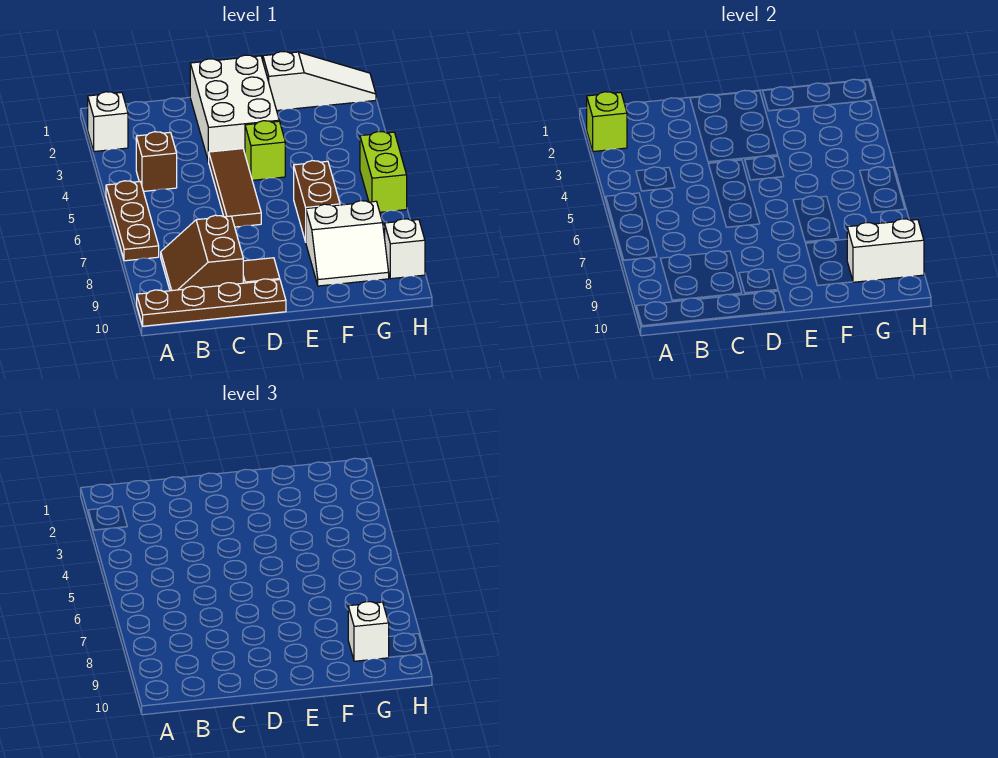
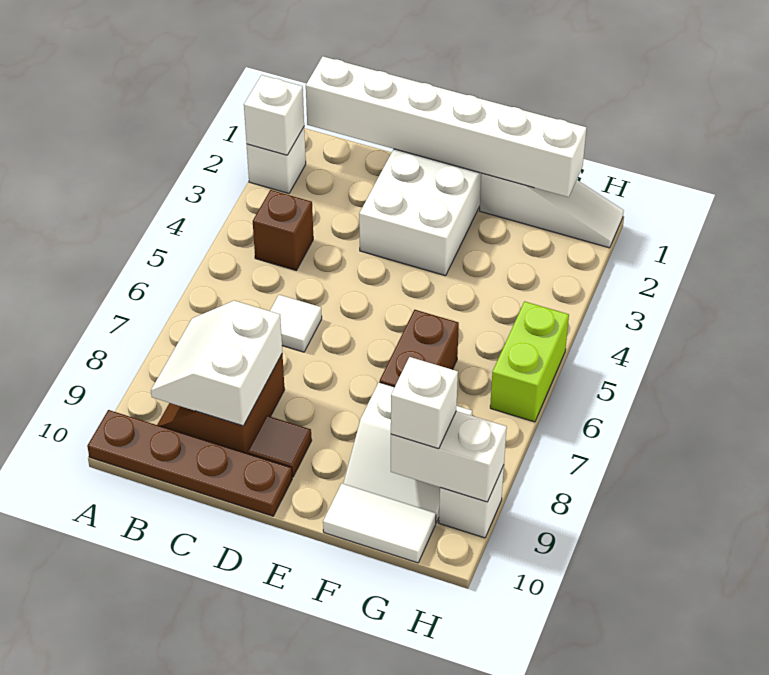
lime 1x1 brick [587,92,627,152] -> white 1x1 brick [244,75,304,155]
brown 1x3 plate [106,181,159,261] -> none
none -> white 1x6 brick [306,57,586,197]
none -> white 2x2 slope [151,301,282,426]
none -> white 1x1 tile [270,295,322,352]
brown 1x3 tile [209,149,261,227] -> none
lime 1x1 brick [245,121,285,180] -> none
none -> white 1x2 tile [323,484,436,563]

